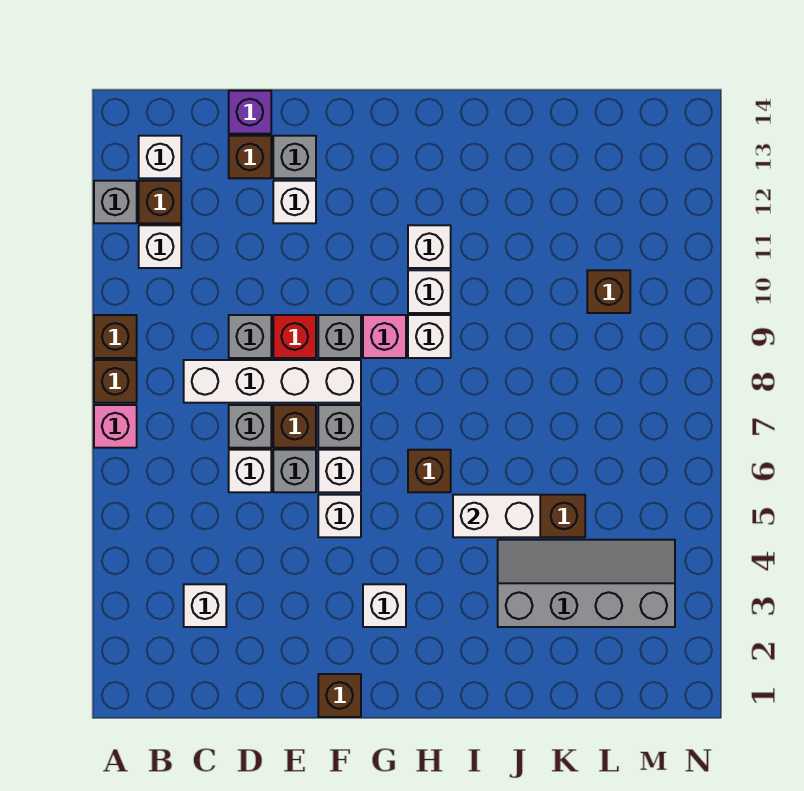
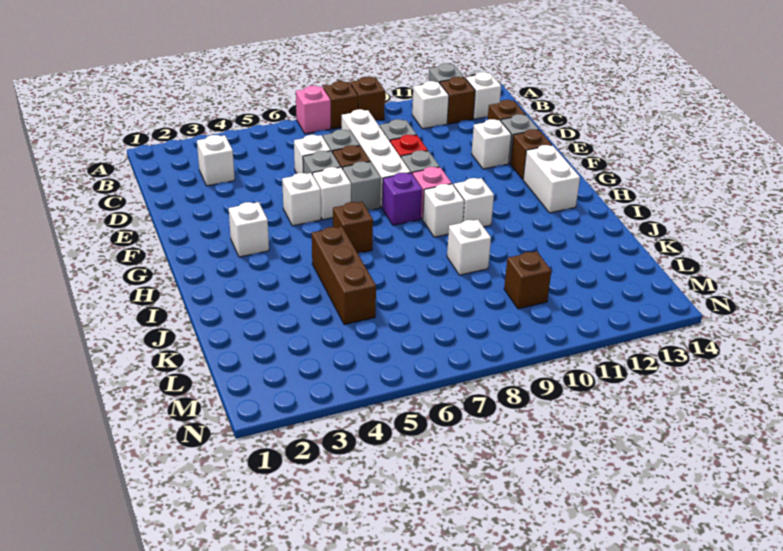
purple 1x1 brick [229,91,271,134] -> purple 1x1 brick moved to [382,173,422,225]
brown 1x1 brick [318,674,361,717] -> brown 1x1 brick moved to [511,129,552,179]
white 1x1 brick [408,225,451,268] -> white 1x1 brick moved to [447,220,491,275]
white 1x2 brick [453,495,540,537] -> white 1x2 brick moved to [523,145,580,213]
grey 2x4 slope [498,540,675,627] -> none

